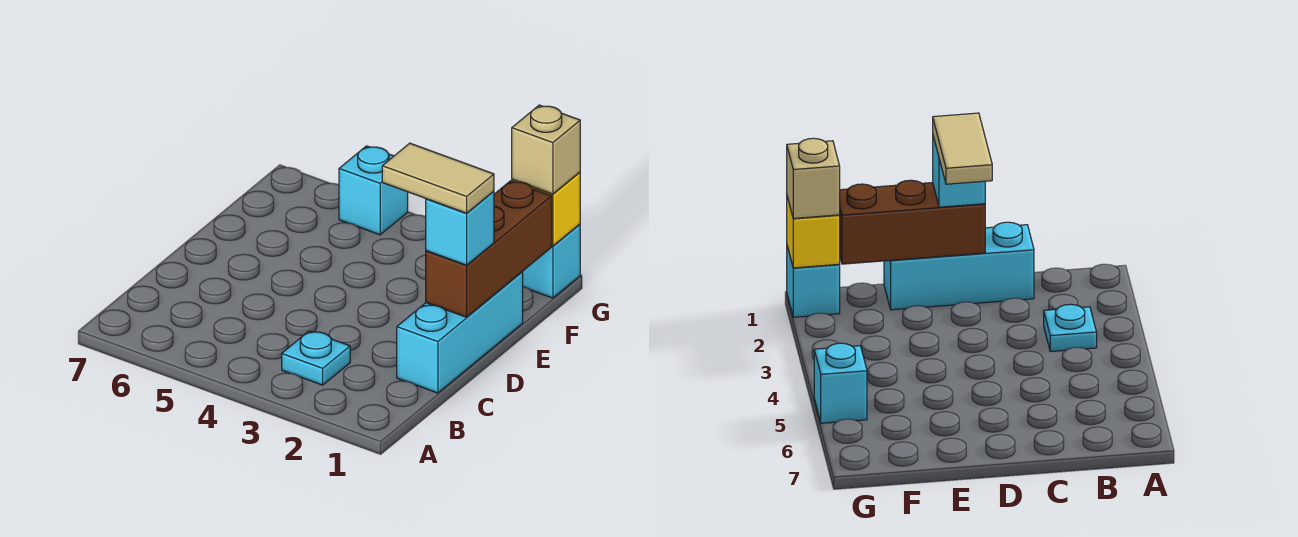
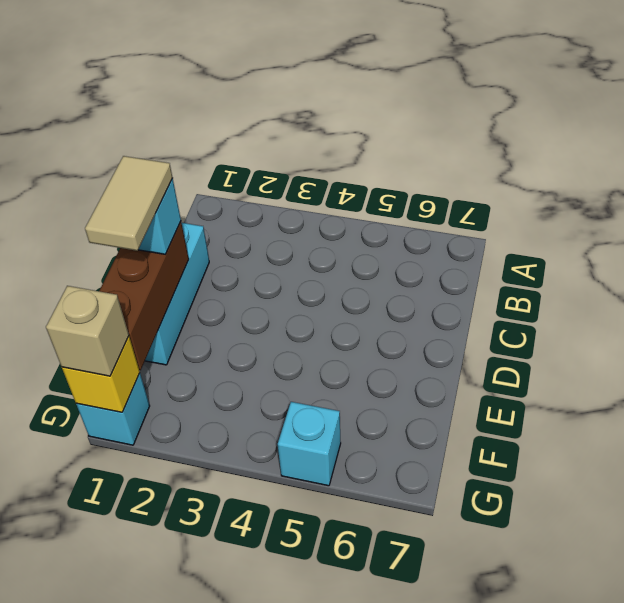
cyan 1x1 plate [282,331,350,385] -> none
tan 1x2 tile [382,143,494,213] -> tan 1x2 tile turned to [85,156,173,251]

